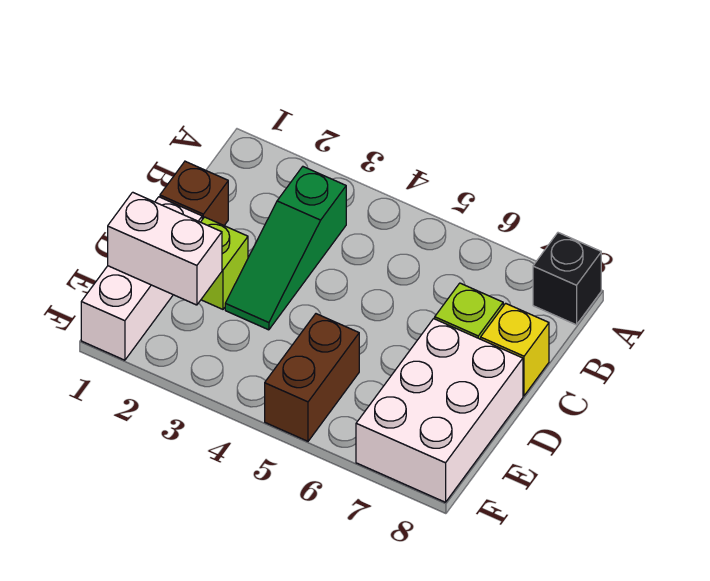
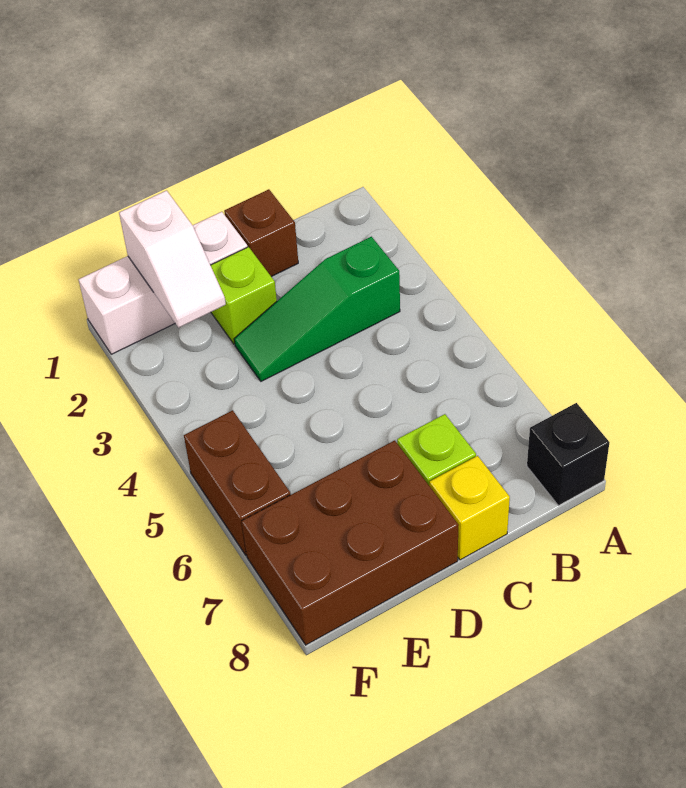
white 2x3 brick [356,319,523,502] -> brown 2x3 brick [242,440,459,645]
white 1x2 brick [108,192,222,305] -> white 1x2 slope [119,191,226,328]
brown 1x2 brick [265,314,359,441] -> brown 1x2 brick turned to [184,410,291,555]

